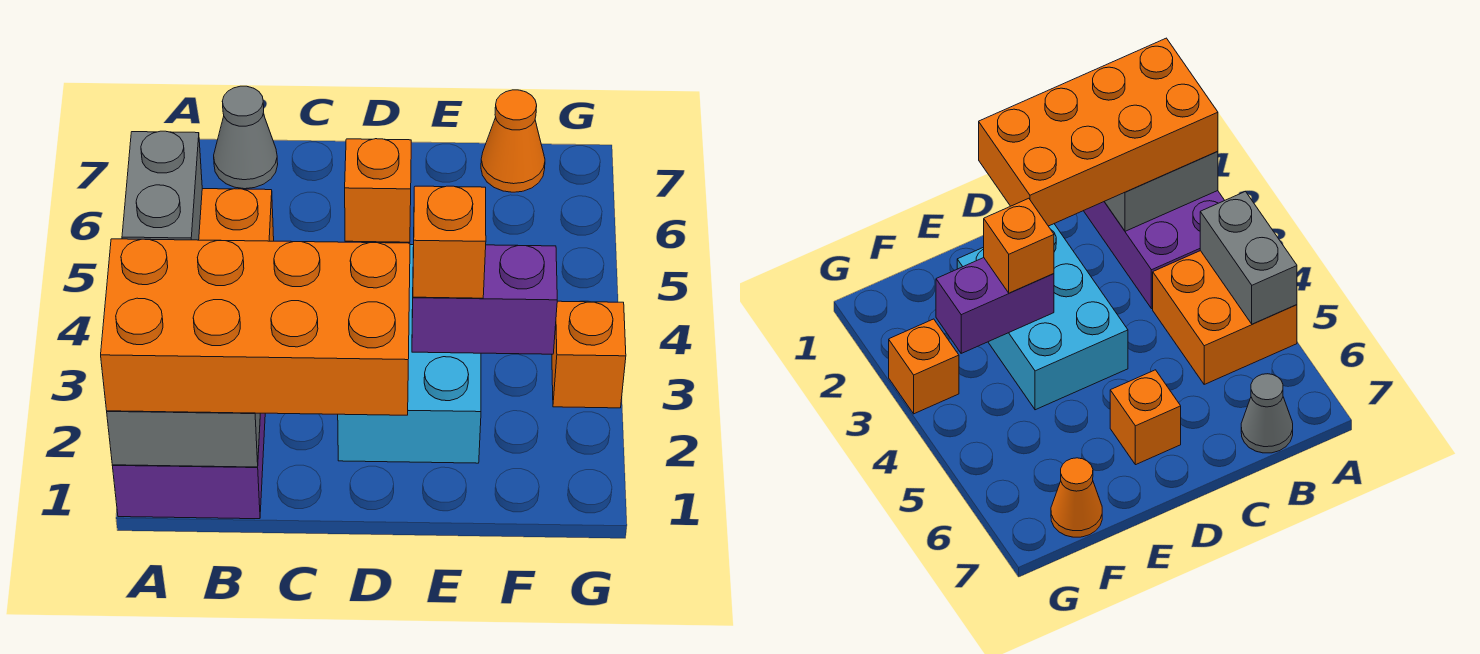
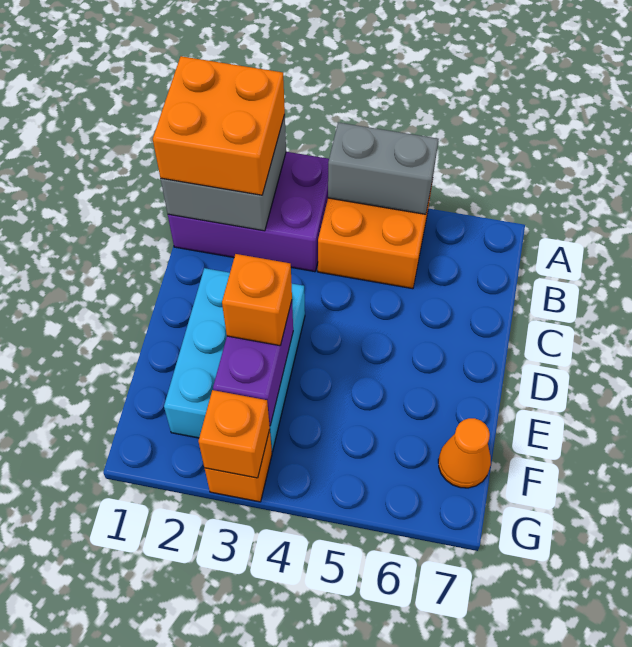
orange 2x4 brick [101,239,410,415] -> orange 2x2 brick [153,56,285,195]
grey 1x1 cone [214,86,278,189] -> none
cyan 2x3 brick [338,245,481,463] -> cyan 2x3 brick turned to [164,268,305,452]
orange 1x1 brick [345,139,411,242] -> orange 1x1 brick moved to [198,390,270,478]

